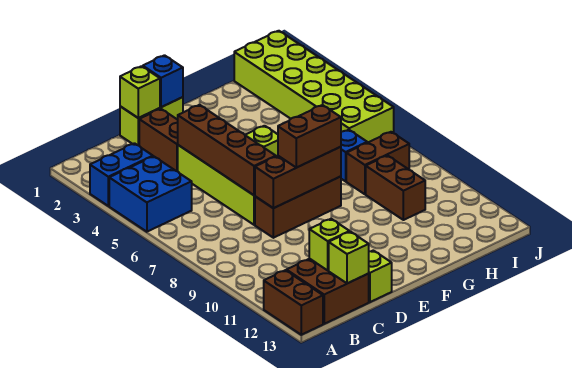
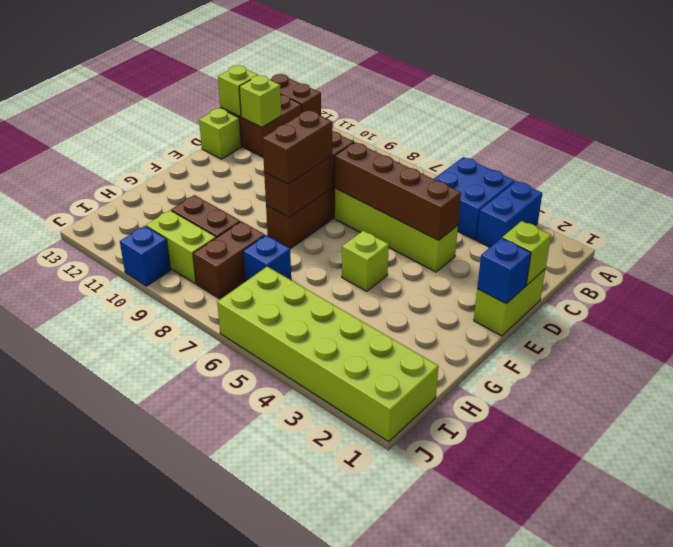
brown 1x2 brick [139,109,178,171] -> none
none -> lime 1x2 brick [146,210,216,284]
none -> blue 1x1 brick [120,226,171,286]

